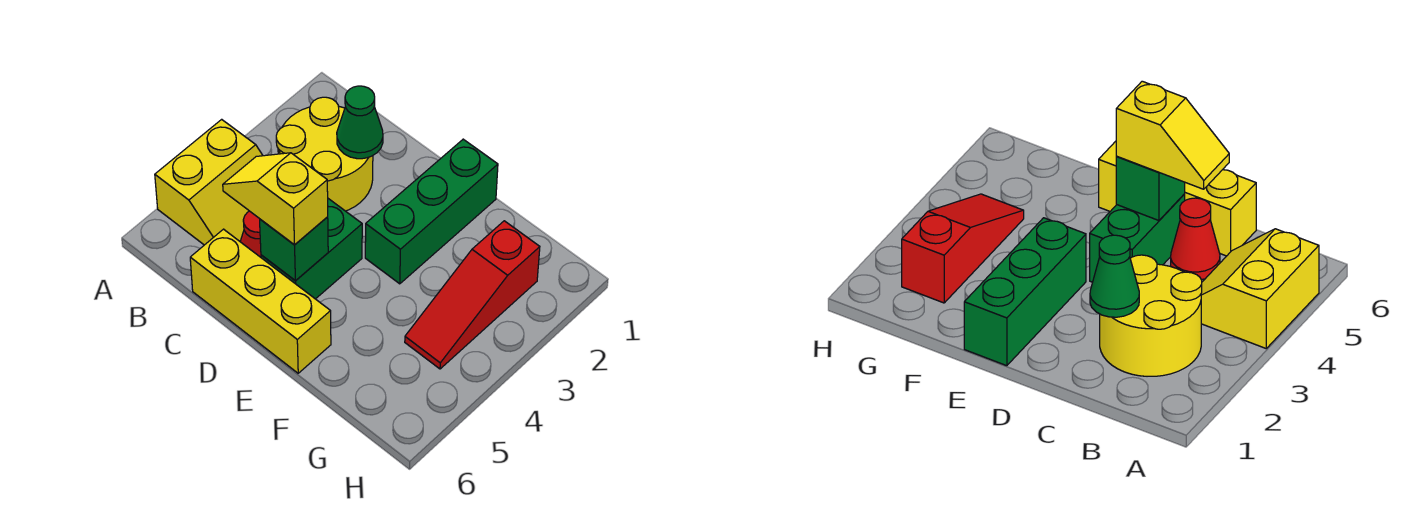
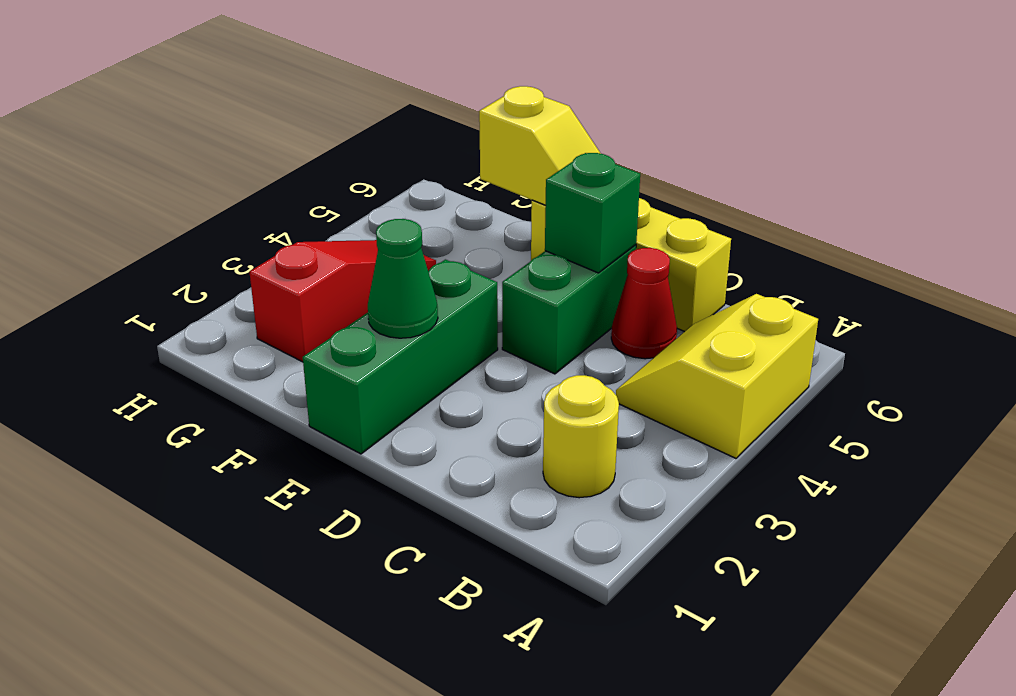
yellow 2x2 round brick [276,97,373,211] -> yellow 1x1 round brick [543,375,619,498]
green 1x1 cone [337,86,383,159] -> green 1x1 cone moved to [368,219,438,338]
yellow 1x2 slope [223,153,328,245] -> yellow 1x2 slope moved to [479,86,601,205]

